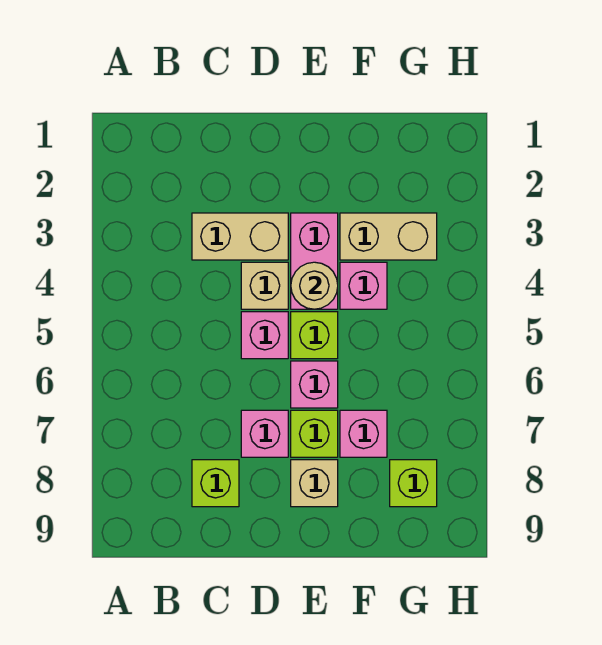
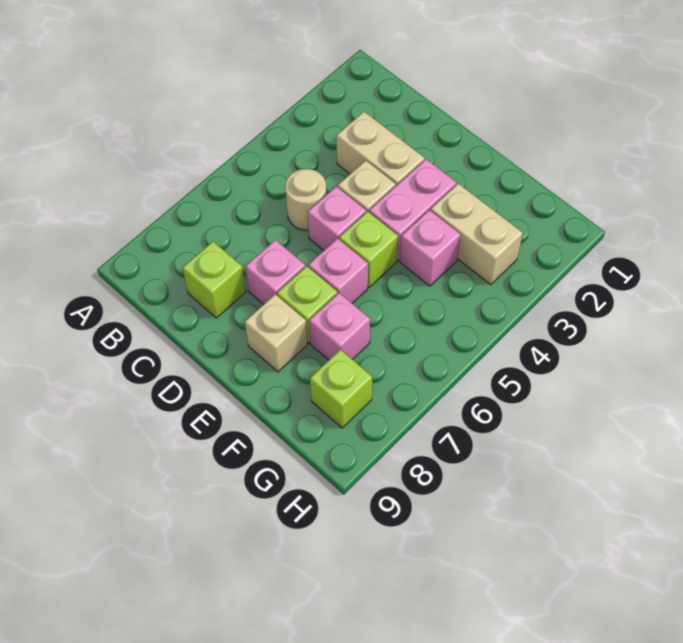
tan 1x1 round brick [291,262,338,309] -> tan 1x1 round brick moved to [285,169,326,230]

